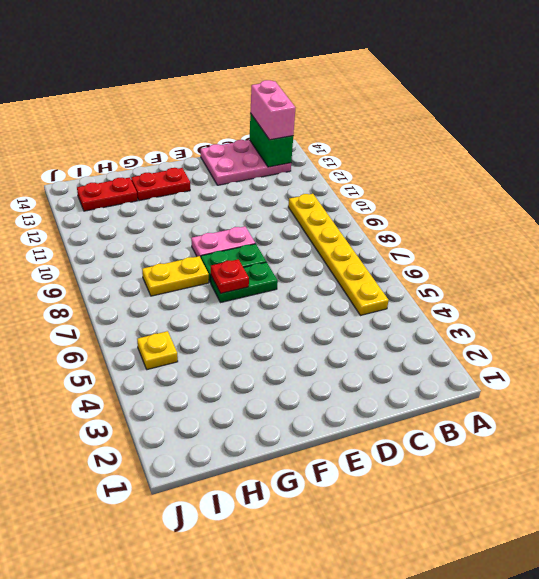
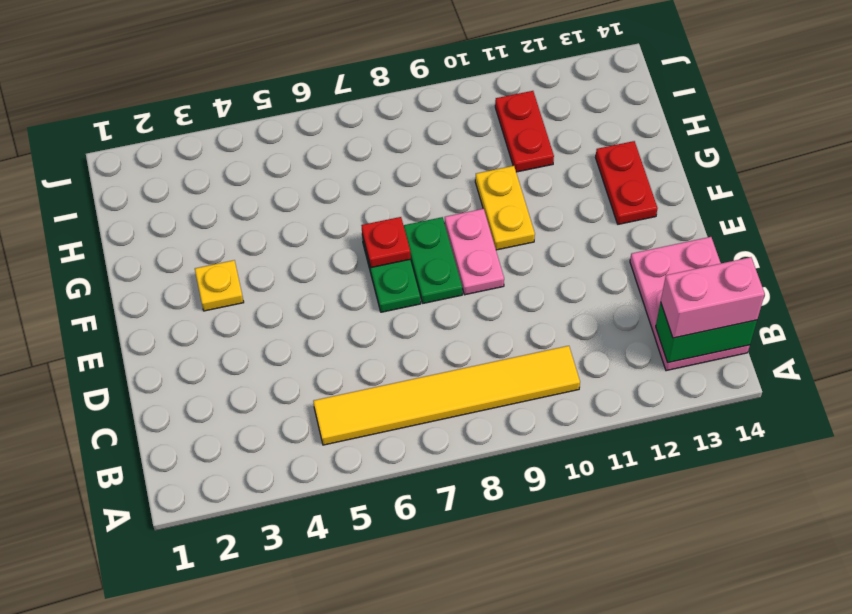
yellow 1x6 plate [288,194,389,315] -> yellow 1x6 tile [313,346,580,445]
yellow 1x2 plate [142,256,209,296] -> yellow 1x2 plate moved to [475,166,535,250]
red 1x2 plate [77,178,138,211] -> red 1x2 plate moved to [495,91,554,172]
yellow 1x1 plate [137,331,178,370] -> yellow 1x1 plate moved to [195,260,244,311]

